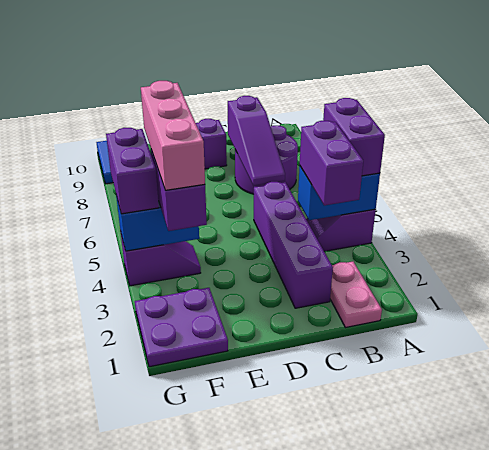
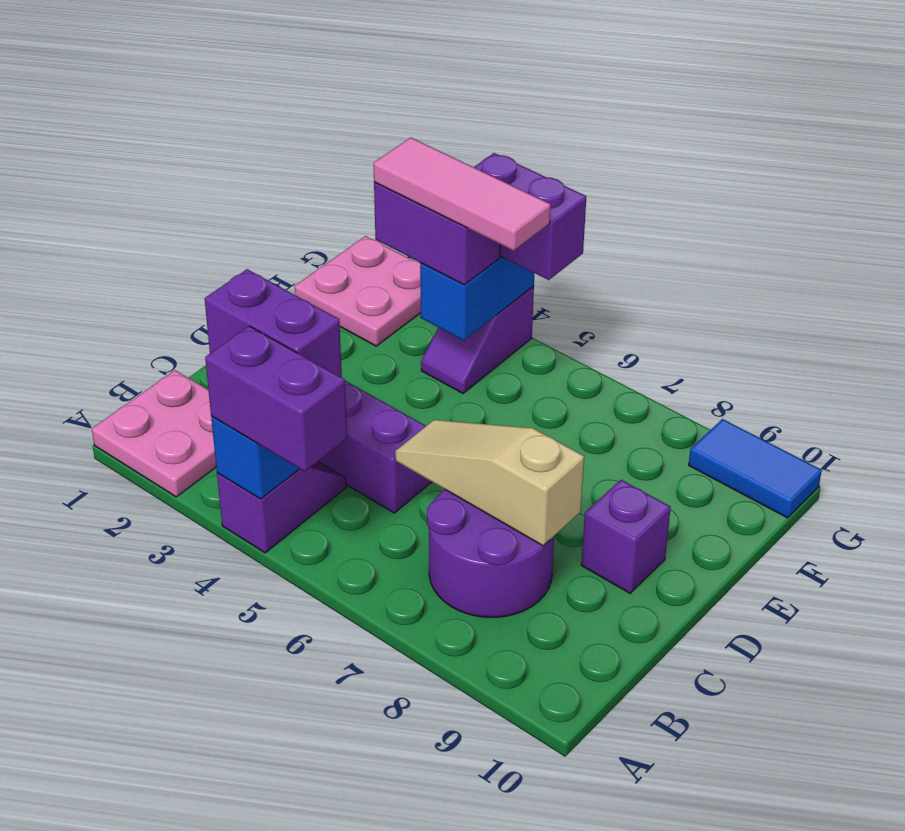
pink 1x2 plate [330,262,382,328] -> pink 2x2 plate [92,370,216,497]
purple 1x3 slope [228,96,285,186] -> tan 1x3 slope [395,420,584,546]
purple 2x2 plate [135,288,228,367] -> pink 2x2 plate [295,236,421,346]
pink 1x3 brick [141,81,205,190] -> pink 1x3 tile [373,138,551,251]

